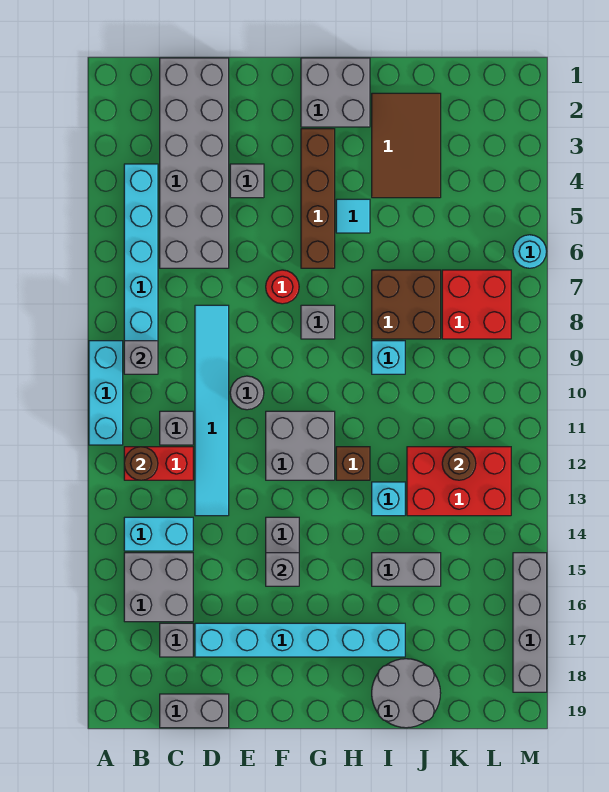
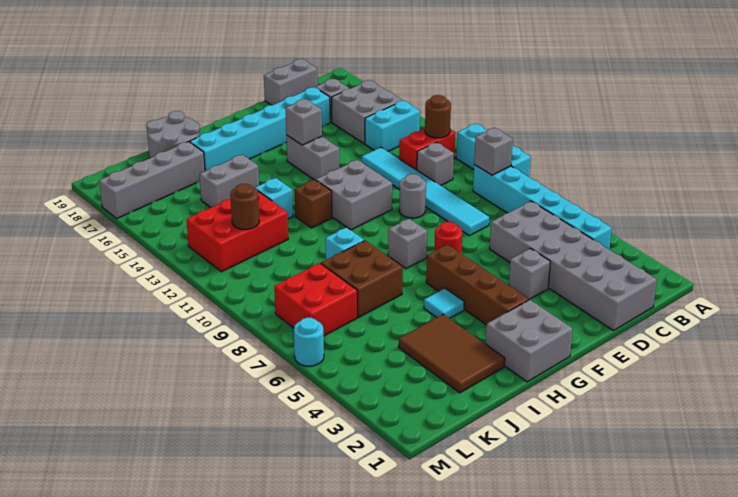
grey 1x4 brick [513,553,547,692] -> grey 1x4 brick turned to [99,142,205,218]

